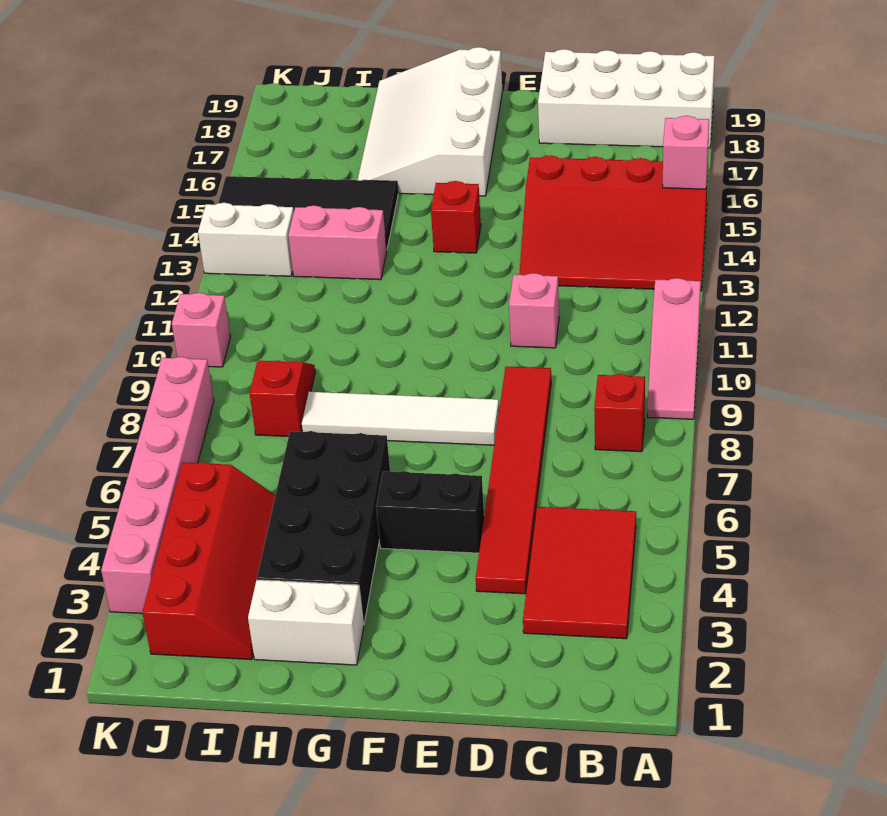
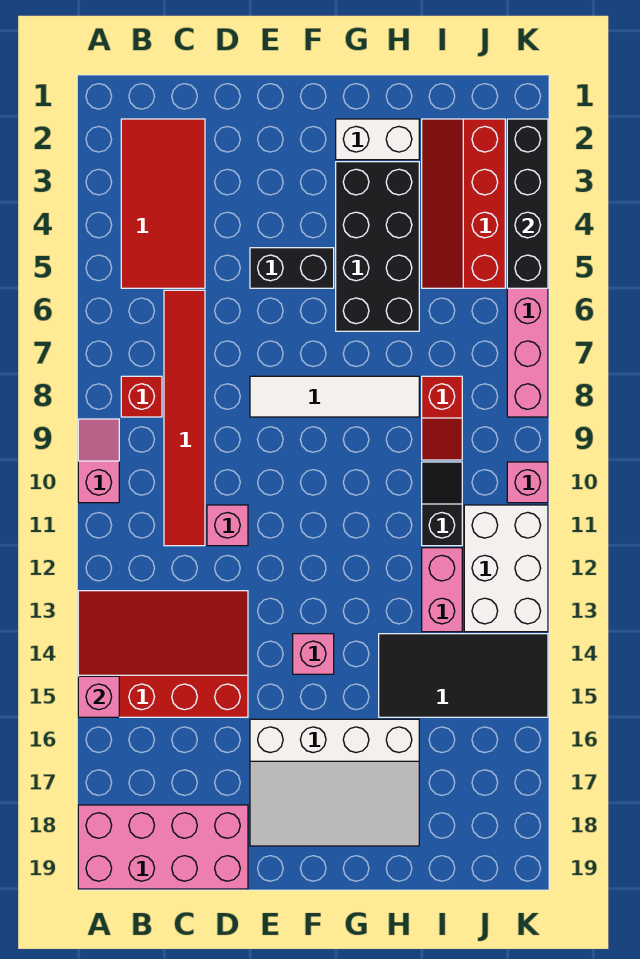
pink 1x3 slope [647,278,701,419] -> pink 1x2 slope [78,419,119,503]
white 2x4 brick [538,49,715,148] -> pink 2x4 brick [78,805,248,889]
red 2x3 tile [523,507,636,639] -> red 2x4 tile [121,119,205,288]
red 1x6 tile [476,366,551,594] -> red 1x6 tile moved to [164,290,205,546]
red 1x1 brick [431,181,481,253] -> pink 1x1 brick [293,634,334,674]
white 3x4 slope [358,47,502,196] -> white 3x4 slope turned to [250,719,419,846]
pink 1x2 brick [288,205,387,280] -> pink 1x2 brick turned to [422,548,462,632]
none -> black 1x2 slope [422,462,462,546]
white 1x2 brick [198,203,294,276] -> white 2x3 brick [464,505,548,632]
none -> black 1x4 brick [507,119,548,288]

